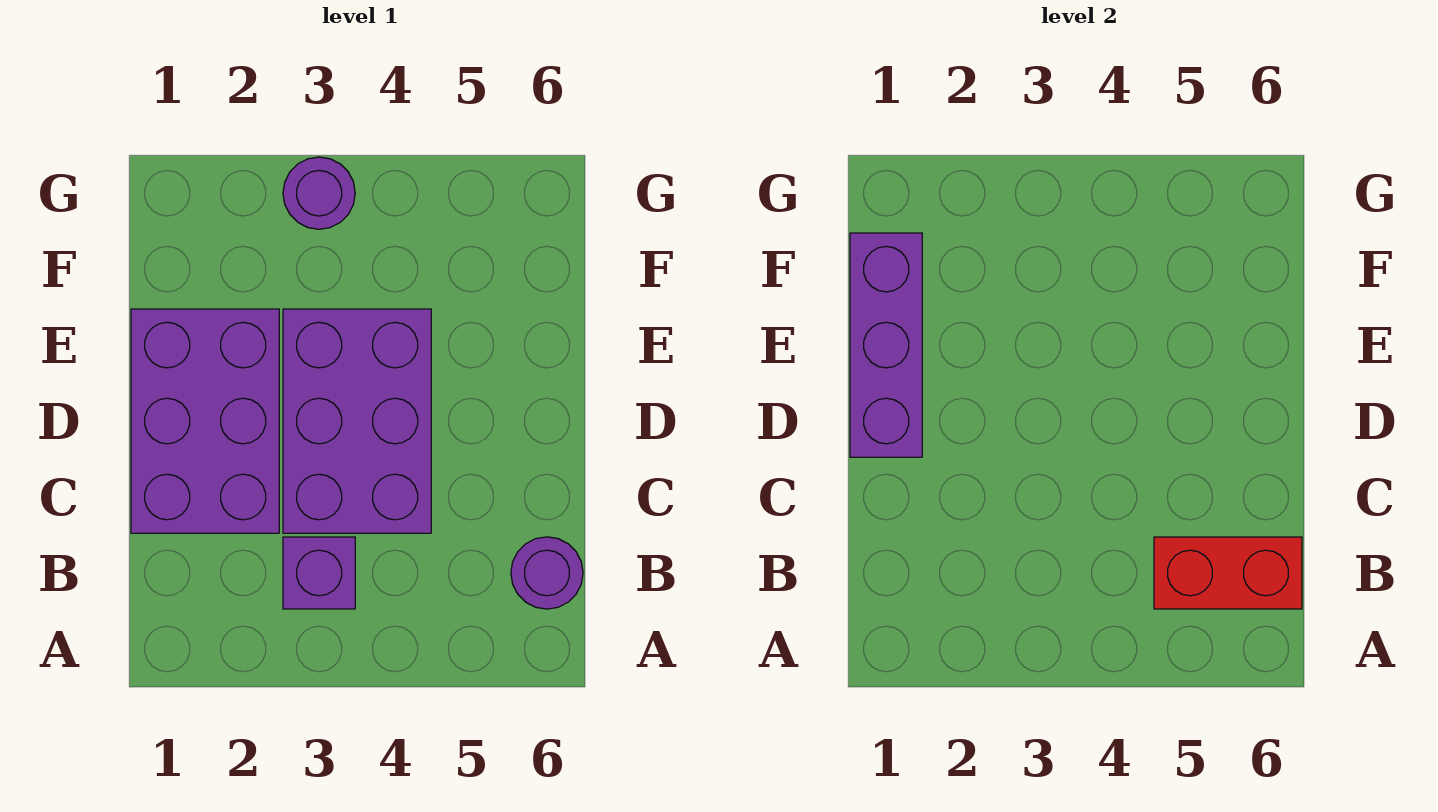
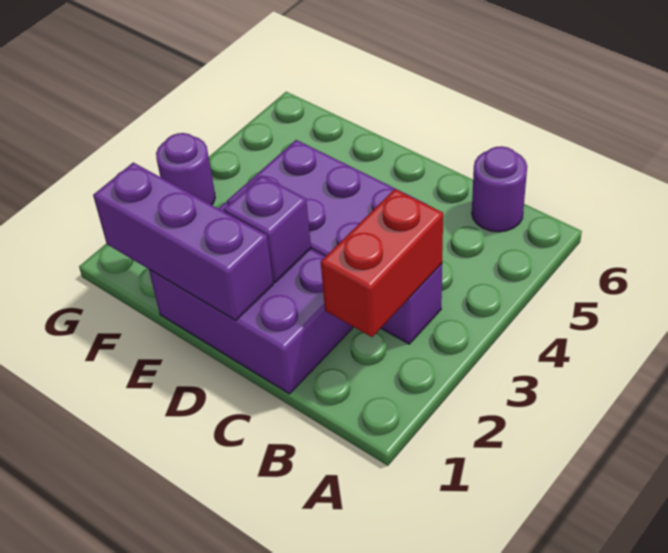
red 1x2 brick [1154,537,1302,609] -> red 1x2 brick moved to [321,189,443,337]
none -> purple 1x1 brick [224,175,311,282]

